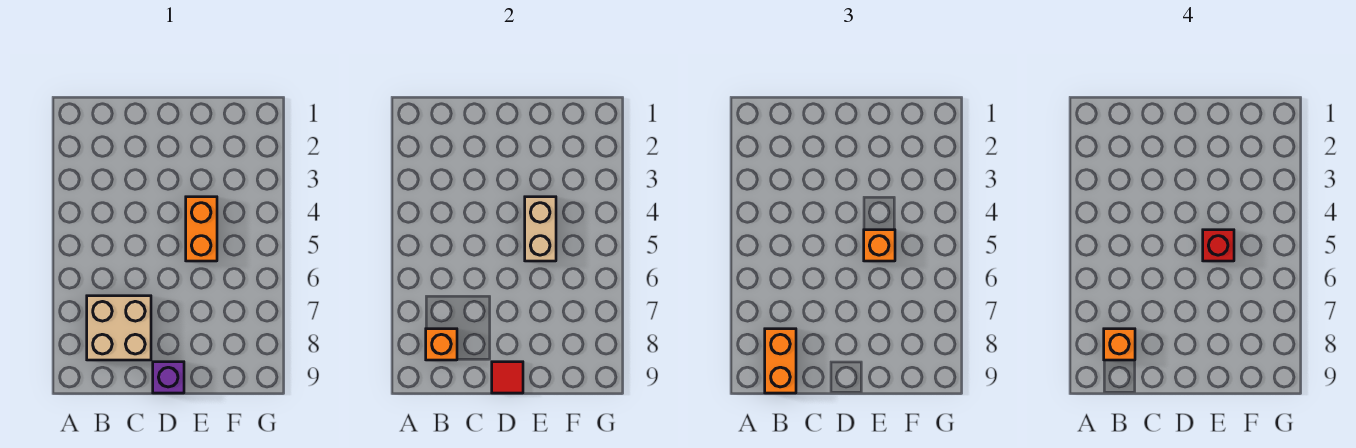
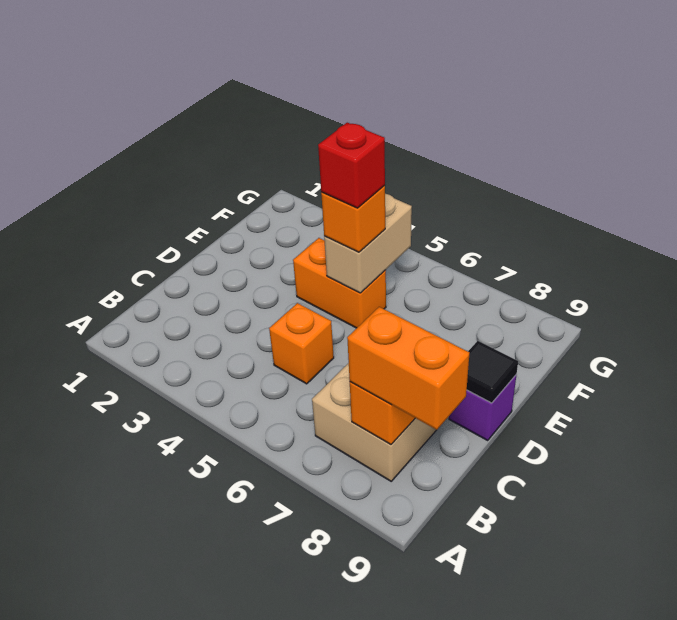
orange 1x1 brick [1104,329,1135,360] -> orange 1x1 brick moved to [269,303,334,384]
red 1x1 tile [492,362,523,393] -> black 1x1 tile [467,341,518,403]
tan 1x2 brick [525,197,556,261] -> tan 1x2 brick turned to [324,194,412,293]

